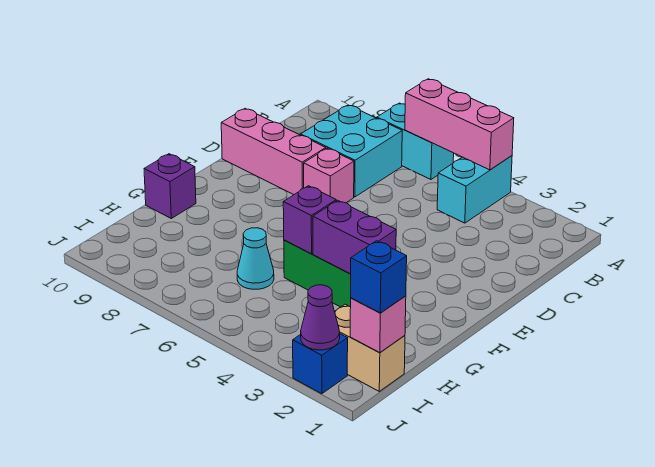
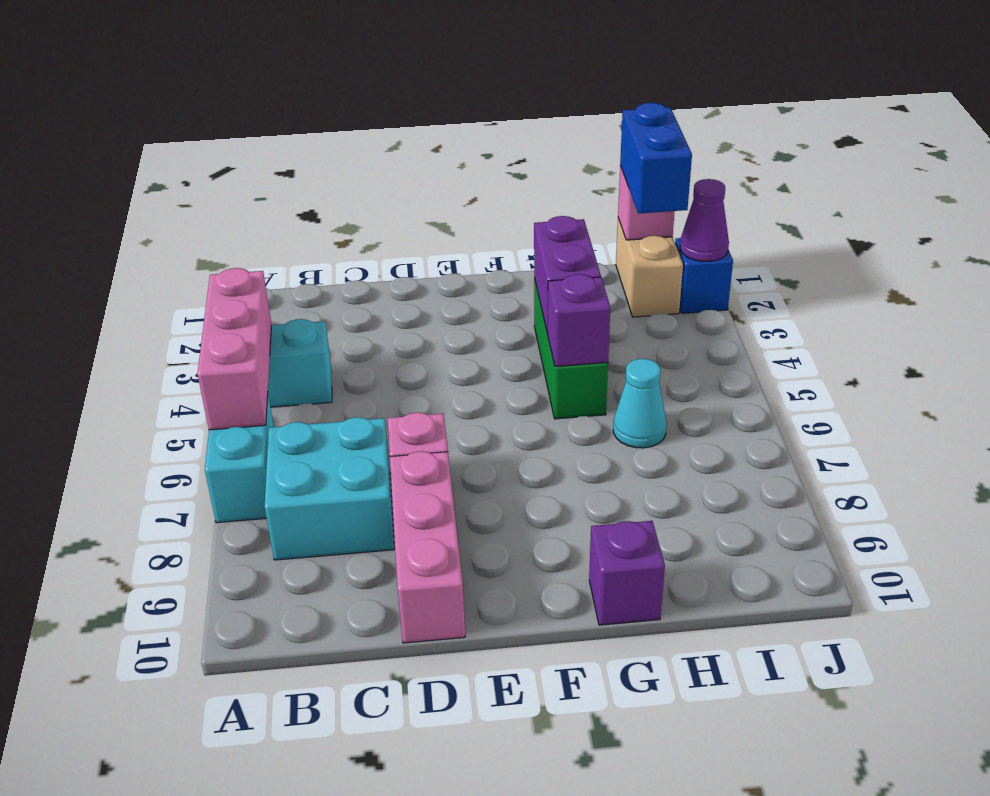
blue 1x1 brick [351,241,407,313] -> blue 1x2 brick [620,103,692,214]

